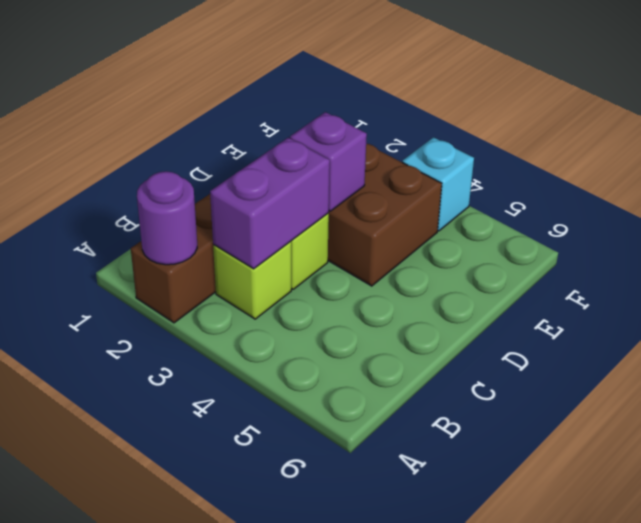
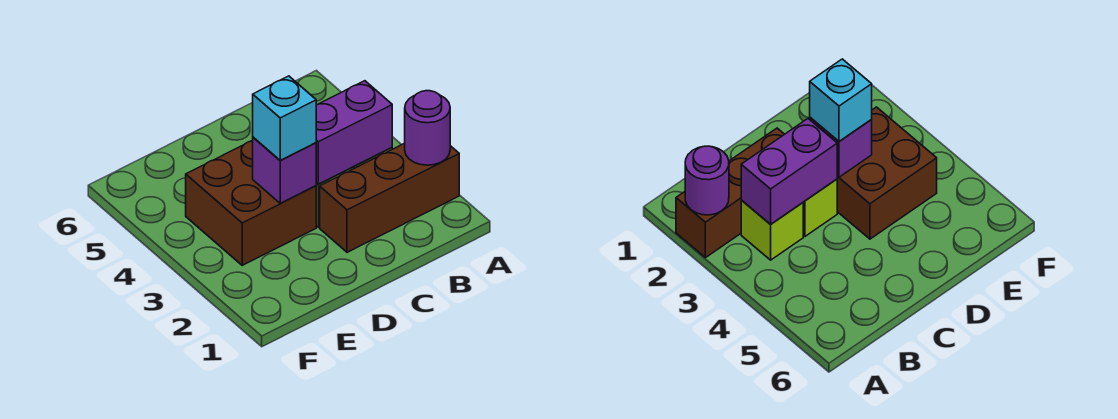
cyan 1x1 brick [402,137,474,231] -> cyan 1x1 brick moved to [253,76,316,160]

